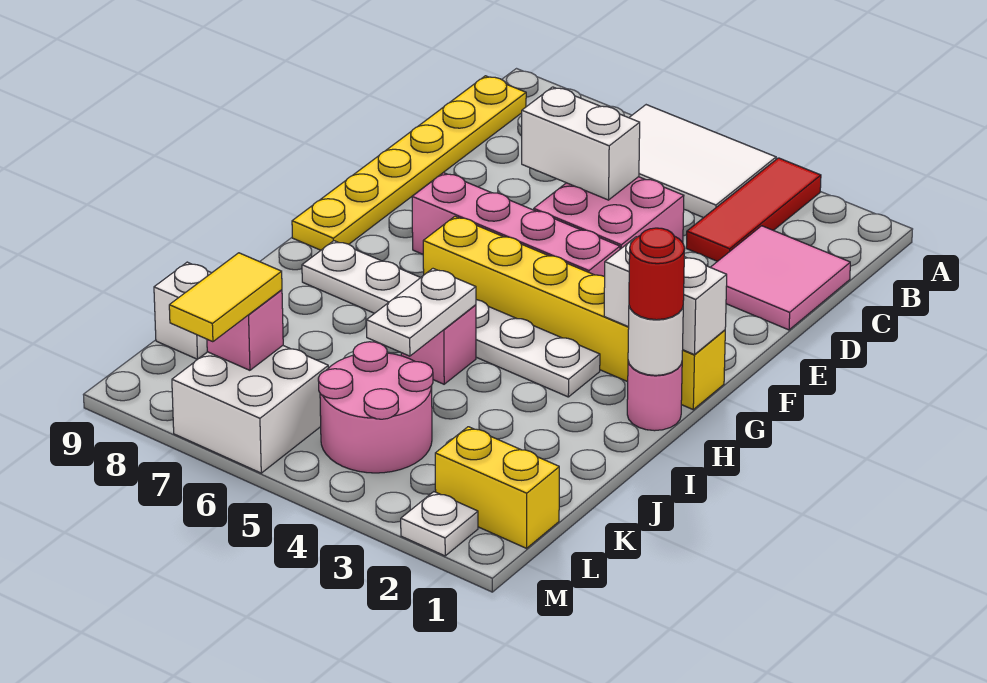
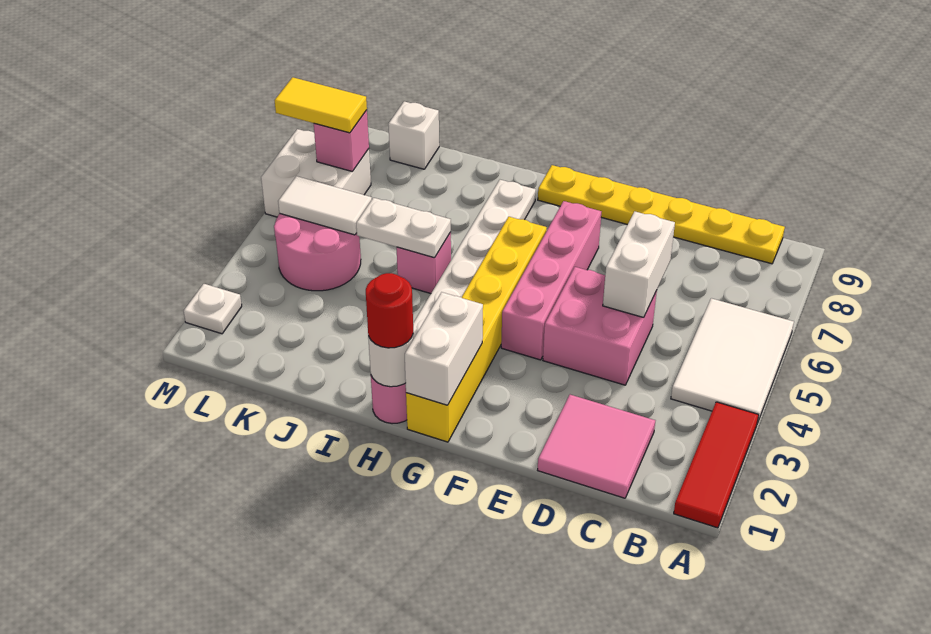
red 1x3 tile [686,158,821,261] -> red 1x3 tile turned to [674,402,759,528]
none -> white 1x2 tile [278,176,372,235]
yellow 1x2 brick [435,427,559,548] -> none

